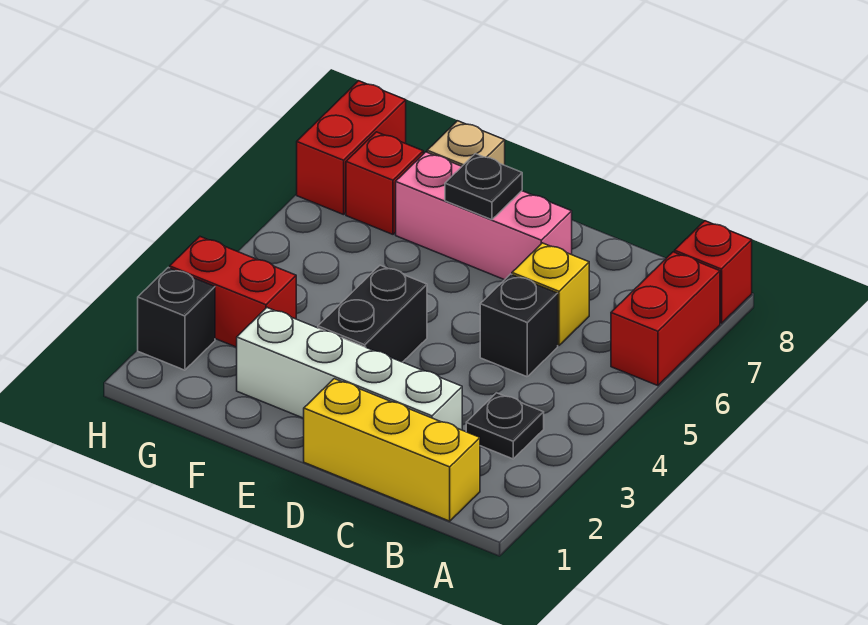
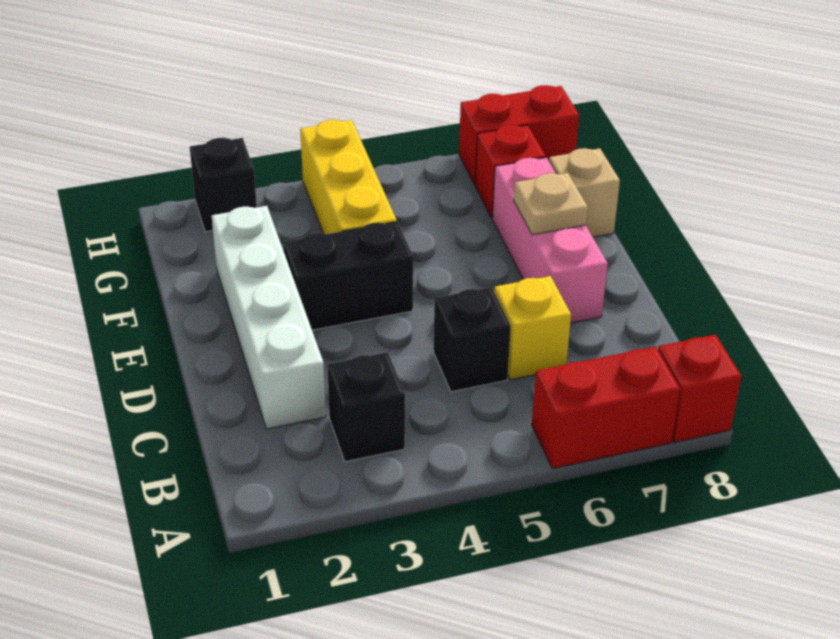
yellow 1x3 brick [304,379,480,521] -> yellow 1x3 brick moved to [300,120,397,234]
black 1x1 plate [466,393,544,459] -> black 1x1 brick [327,352,405,462]
black 1x1 plate [445,154,522,220] -> tan 1x1 plate [514,173,588,235]
red 1x2 brick [170,237,296,347] -> none

